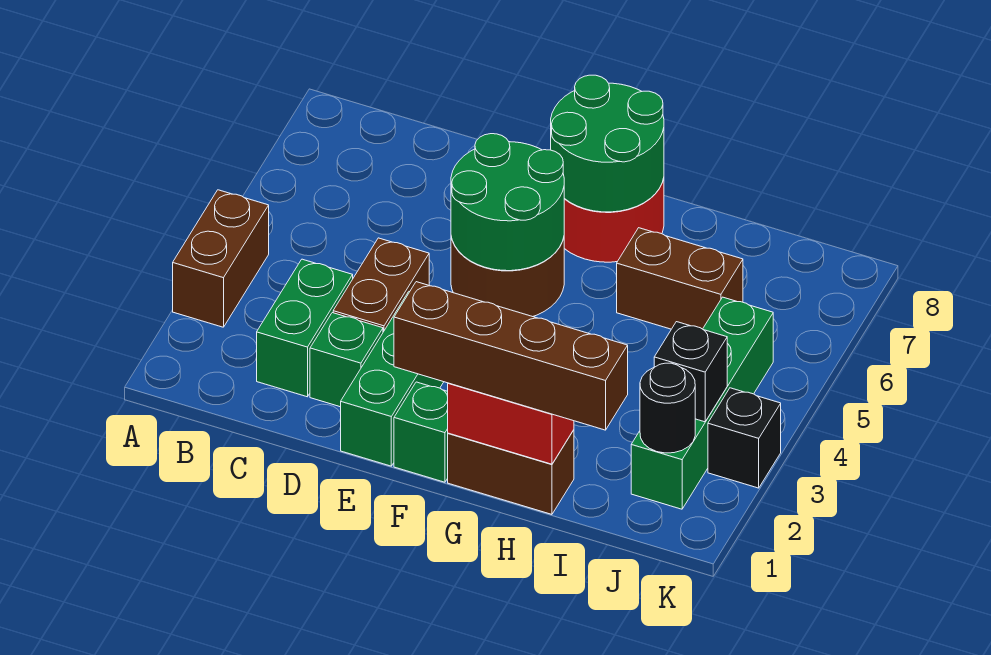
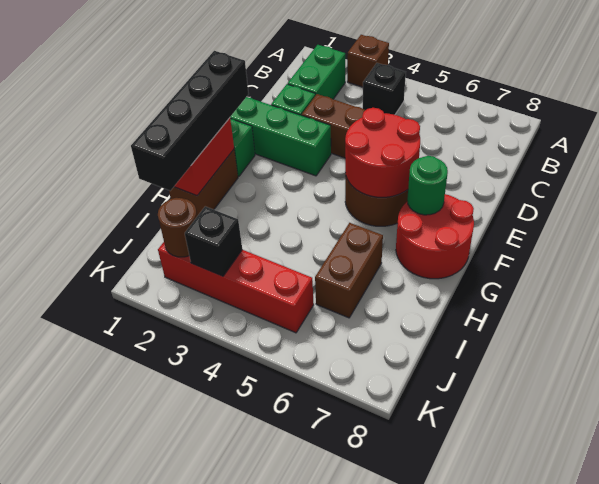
brown 1x2 brick [173,190,269,327] -> brown 1x1 brick [347,35,389,87]
green 1x2 brick [257,259,353,397] -> green 1x2 brick turned to [288,45,345,99]
green 2x2 round brick [451,134,564,271] -> red 2x2 round brick [345,108,420,197]
brown 1x4 brick [394,282,628,430] -> black 1x4 brick [131,51,249,191]
green 2x2 round brick [551,75,664,212] -> green 1x1 round brick [407,156,448,215]
green 1x4 brick [631,297,773,509] -> red 1x4 brick [158,242,314,333]
black 1x1 round brick [640,363,695,453] -> brown 1x1 round brick [158,198,197,257]
black 1x1 brick [708,388,781,488] -> black 1x1 brick moved to [363,63,406,115]

